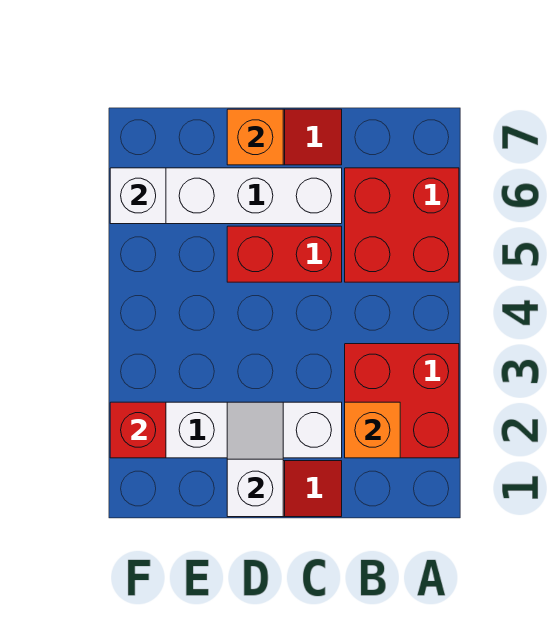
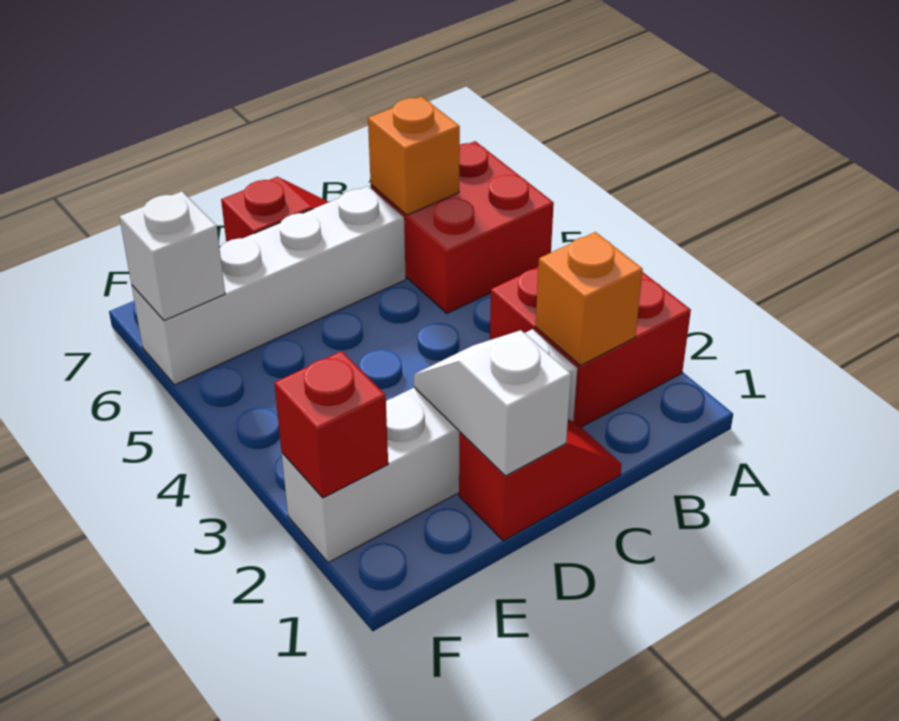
red 1x2 brick [227,226,342,282] -> none
orange 1x1 brick [227,109,283,165] -> orange 1x1 brick moved to [368,96,460,215]

